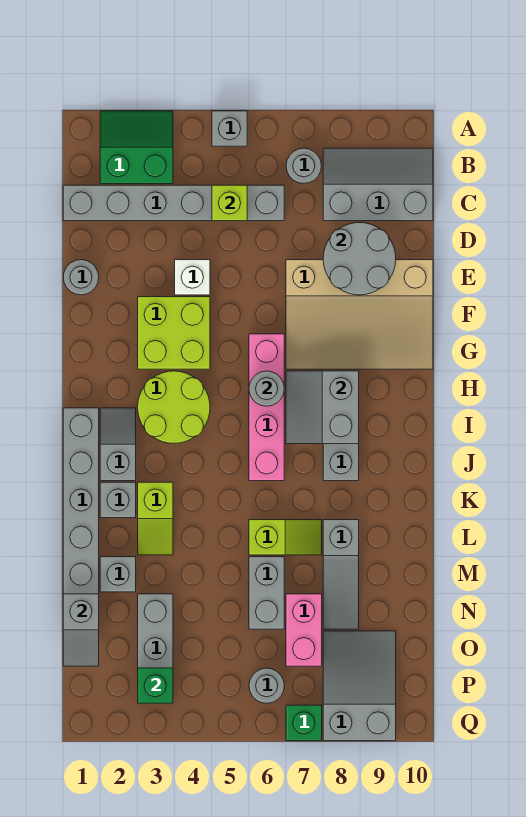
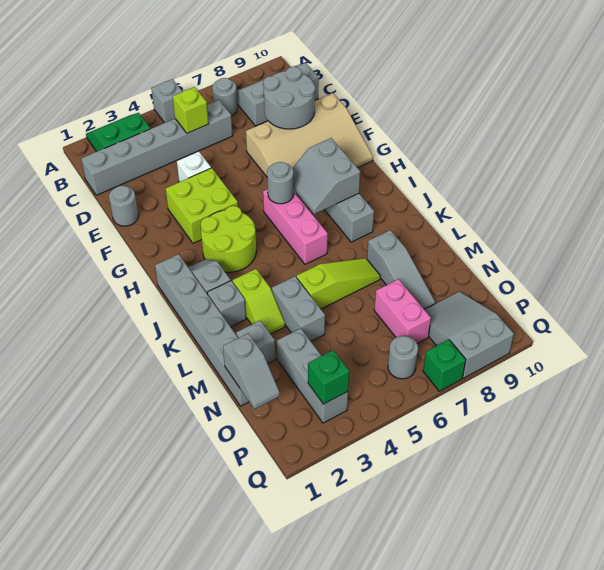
pink 1x4 brick [249,334,284,481] -> pink 1x3 brick [263,189,328,264]
lime 1x2 slope [249,520,322,555] -> lime 1x3 slope [296,258,380,309]
grey 1x2 brick [249,557,284,629] -> grey 1x2 brick moved to [272,276,325,341]

